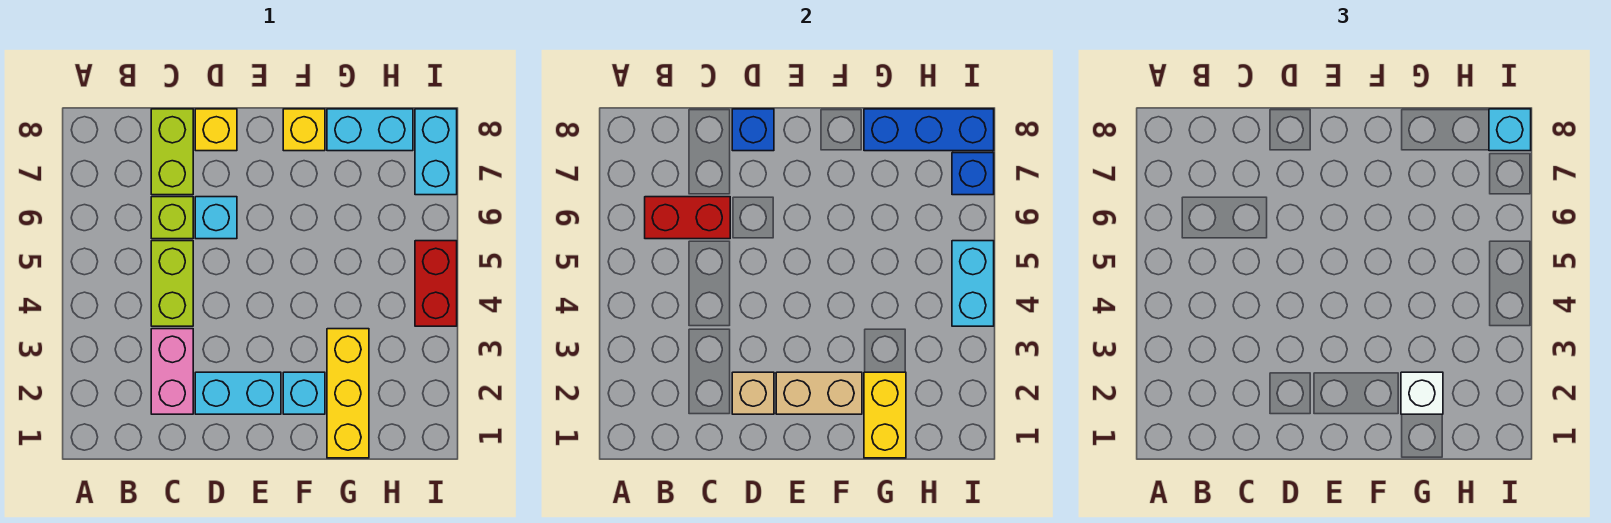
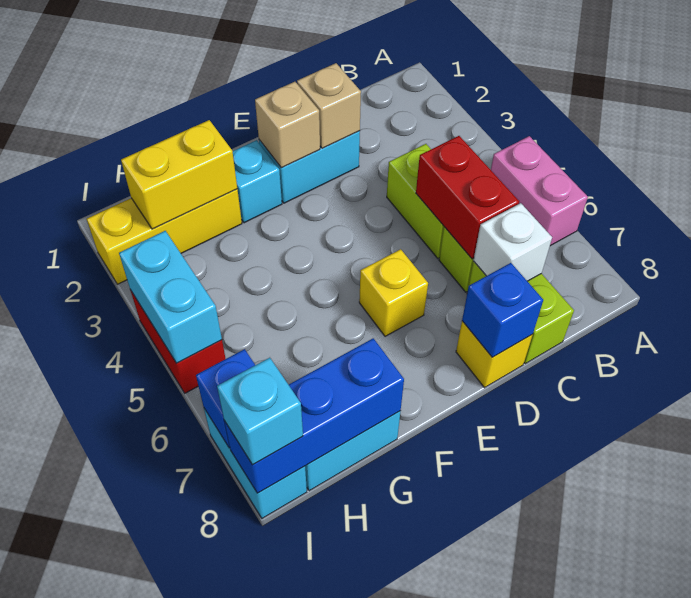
red 1x2 brick [645,197,730,239] -> red 1x2 brick turned to [416,136,519,259]
pink 1x2 brick [151,329,193,414] -> pink 1x2 brick moved to [491,136,588,246]
cyan 1x1 brick [195,197,237,239] -> none
tan 1x2 brick [776,372,862,414] -> tan 1x1 brick [255,82,320,168]
yellow 1x1 brick [283,109,325,151] -> yellow 1x1 brick moved to [359,249,428,336]
yellow 1x3 brick [327,329,369,458] -> yellow 1x3 brick turned to [87,189,242,284]
yellow 1x2 brick [864,372,906,458] -> yellow 1x2 brick turned to [121,120,237,229]
white 1x1 brick [1401,372,1443,414] -> white 1x1 brick moved to [474,203,552,281]

